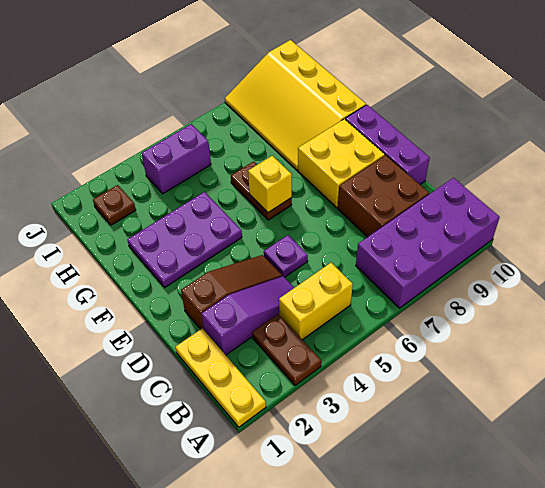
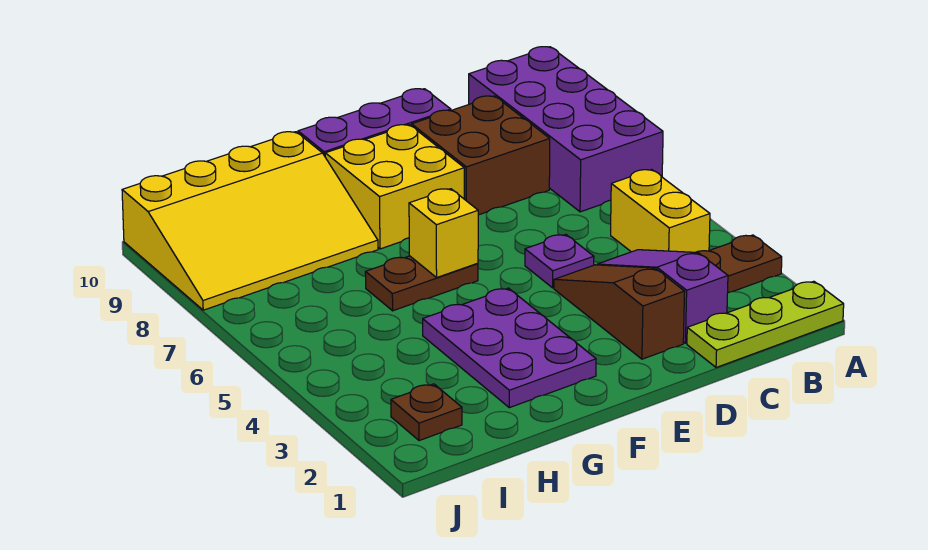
yellow 1x3 plate [175,329,266,427] -> lime 1x3 plate [687,281,844,367]
purple 1x2 brick [142,124,211,194] -> none

